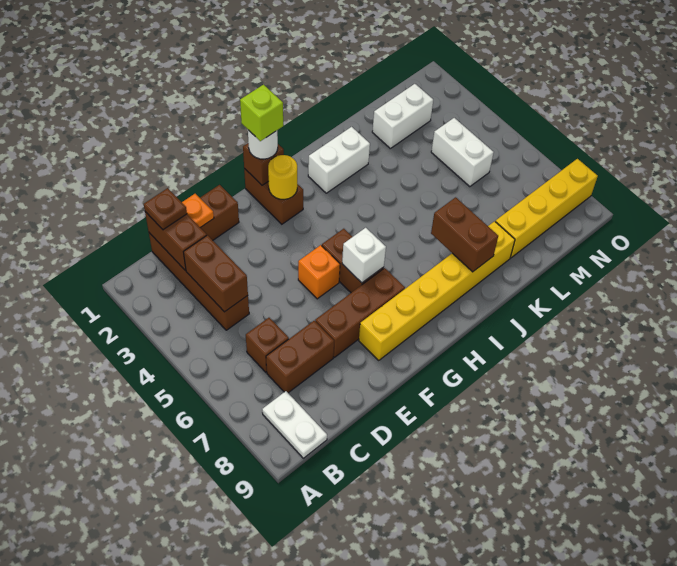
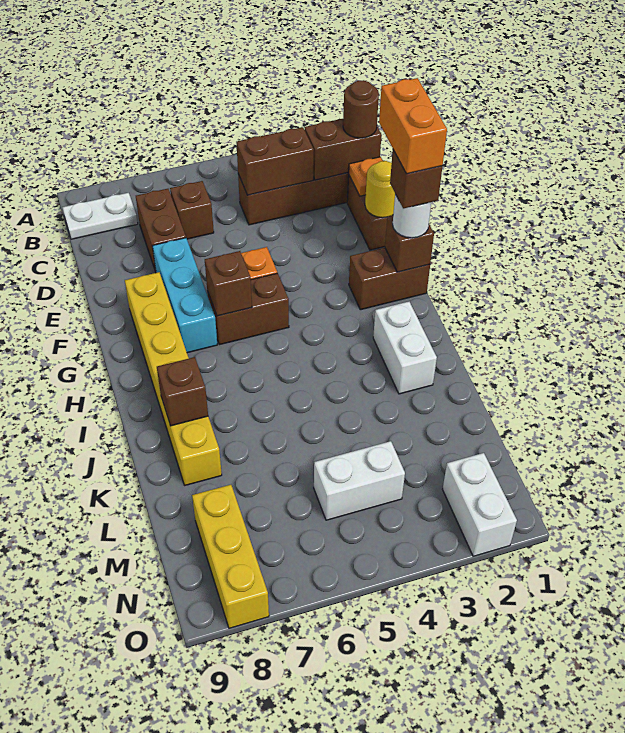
brown 1x1 plate [144,188,187,230] -> brown 1x1 round brick [343,80,379,138]
brown 1x3 brick [315,268,405,357] -> cyan 1x3 brick [152,238,217,353]
none -> orange 1x2 brick [379,78,447,174]
lime 1x1 brick [240,85,283,141] -> brown 1x1 brick [390,150,442,208]
yellow 1x1 round brick [268,155,297,199] -> yellow 1x1 round brick moved to [365,161,395,218]
white 1x1 brick [342,228,386,283] -> brown 1x1 brick [205,251,252,316]
brown 1x2 brick [431,197,498,272] -> brown 1x1 brick [157,357,208,426]
white 1x2 brick [372,84,433,148] -> white 1x2 brick moved to [442,453,517,556]
yellow 1x4 brick [495,159,598,258] -> yellow 1x3 brick [192,485,269,628]

